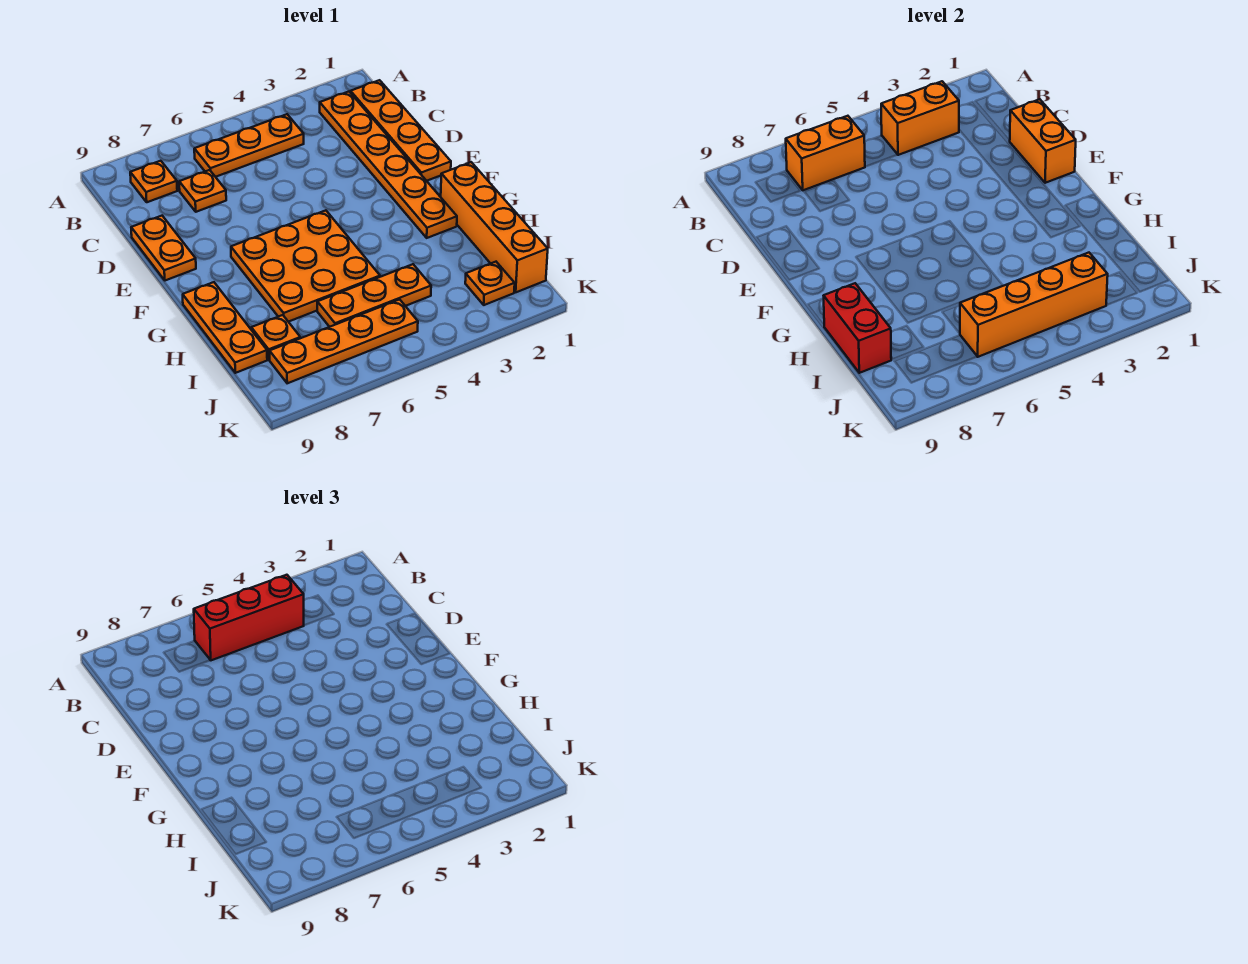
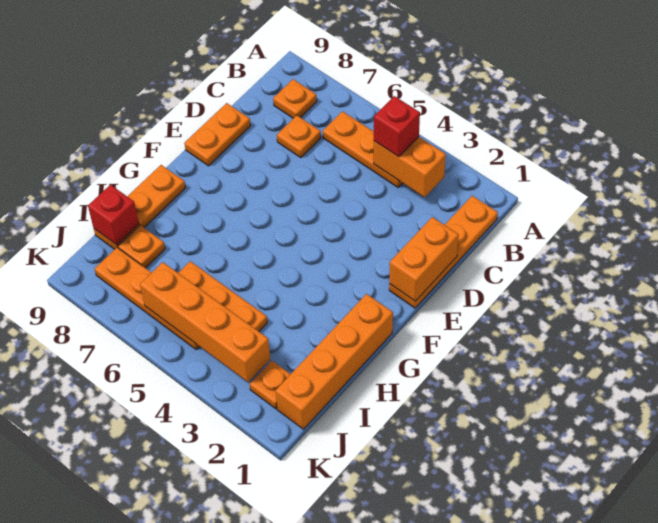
orange 1x6 plate [320,92,457,238] -> none
red 1x3 brick [194,575,304,660] -> red 1x1 brick [374,96,420,157]
orange 1x2 brick [786,116,865,190] -> none
orange 3x3 plate [231,210,380,322] -> none
red 1x2 brick [824,283,891,373] -> red 1x1 brick [88,185,139,245]

